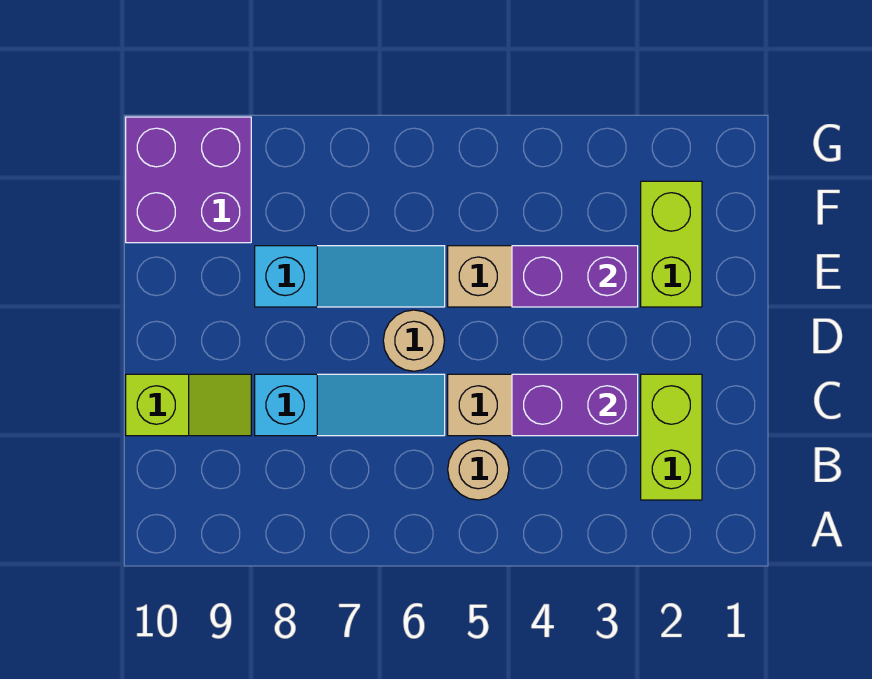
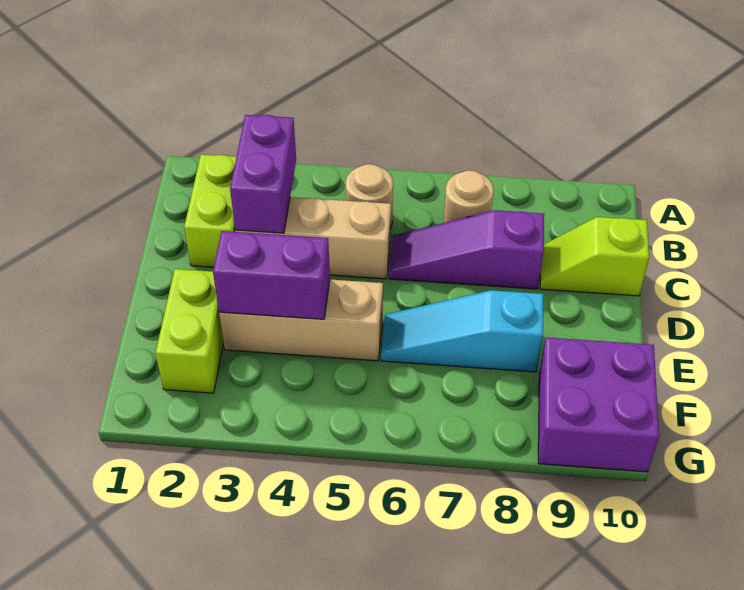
purple 1x2 brick [512,374,638,436] -> purple 1x2 brick turned to [230,115,296,233]
cyan 1x3 slope [255,374,445,436] -> purple 1x3 slope [389,210,544,289]
tan 1x1 round brick [383,310,445,371] -> tan 1x1 round brick moved to [444,171,494,223]

